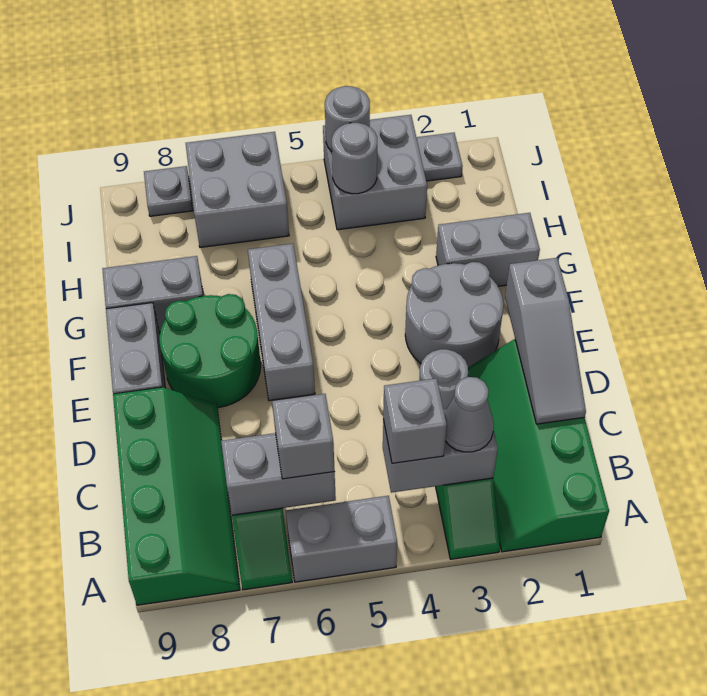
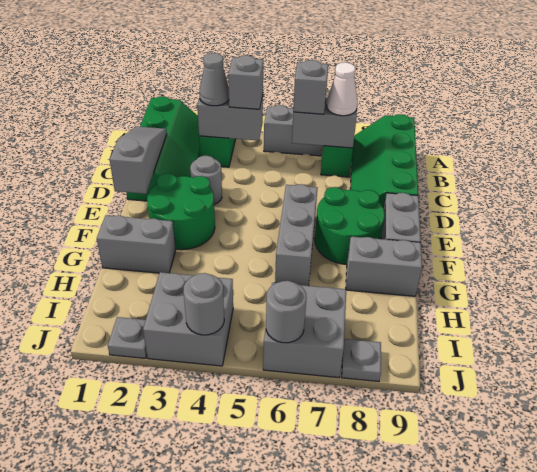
none -> white 1x1 cone [326,62,358,116]
grey 2x2 round brick [405,262,503,367] -> green 2x2 round brick [147,173,215,250]
grey 1x1 round brick [332,123,377,194] -> grey 1x1 round brick moved to [266,281,307,343]

